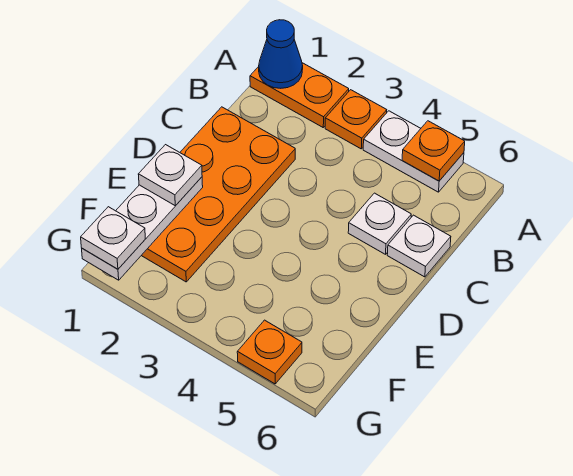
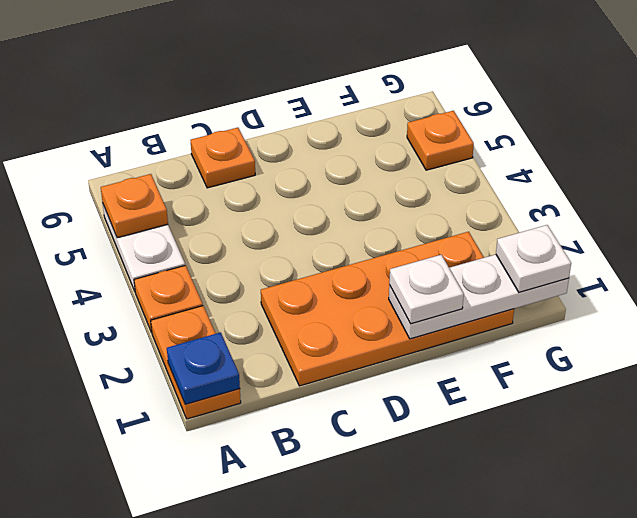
blue 1x1 cone [259,20,303,88] -> blue 1x1 plate [167,332,240,404]
white 1x1 plate [348,193,411,254] -> none
white 1x1 plate [387,215,451,277] -> orange 1x1 plate [190,128,255,188]

